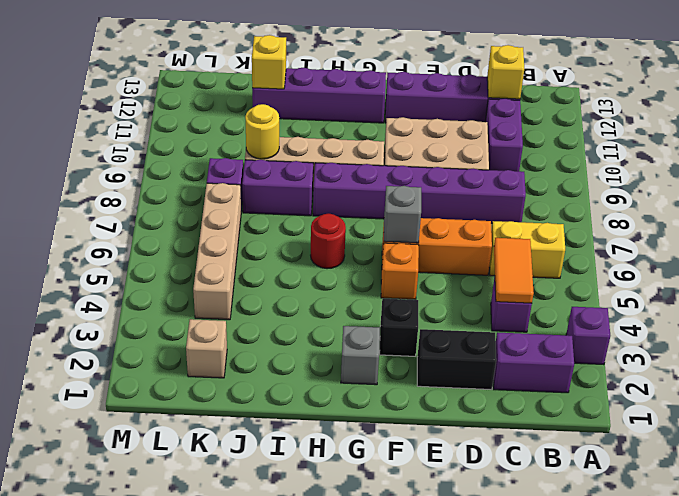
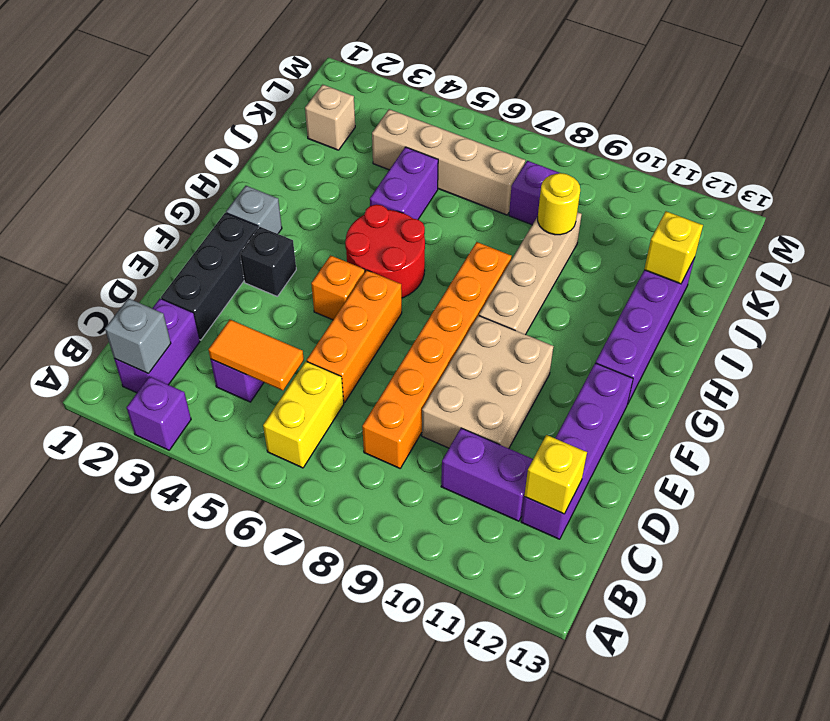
purple 1x6 brick [313,163,526,223] -> orange 1x6 brick [362,242,512,468]
black 1x2 brick [417,329,496,390] -> black 1x3 brick [161,213,258,340]
grey 1x1 brick [384,186,421,243] -> grey 1x1 brick moved to [105,298,171,373]
red 1x1 round brick [311,214,346,268] -> red 2x2 round brick [345,204,425,298]
purple 1x2 brick [242,160,313,216] -> purple 1x2 brick moved to [370,147,438,219]

